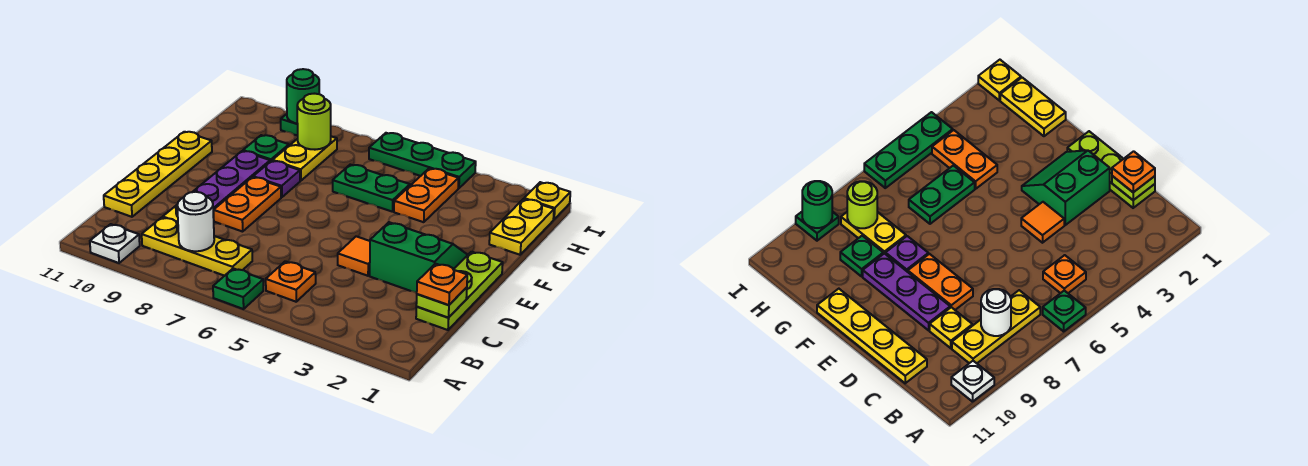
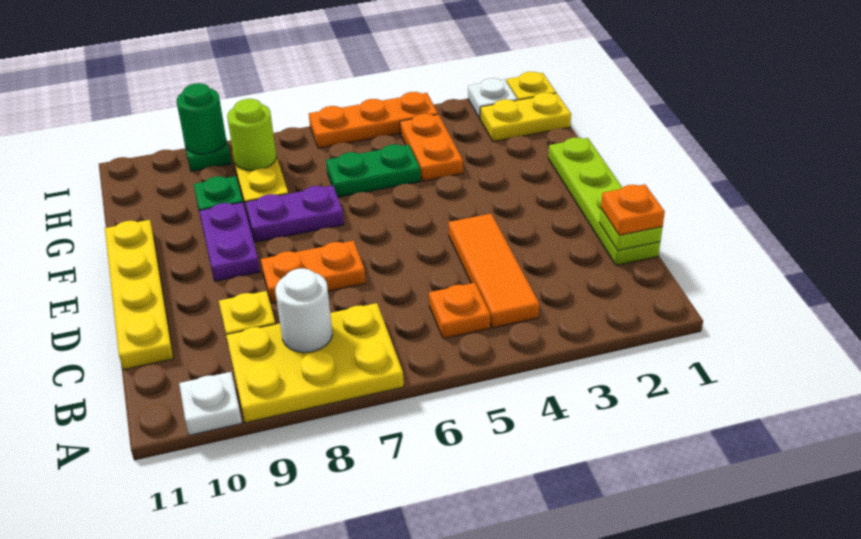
green 1x1 plate [213,268,263,309] -> none
yellow 1x3 plate [142,217,252,276] -> yellow 2x3 plate [226,303,404,423]
lime 1x3 plate [416,252,503,330] -> lime 1x4 plate [548,137,660,265]
green 2x2 slope [370,222,467,293] -> none
orange 1x1 tile [338,236,370,276] -> orange 1x3 tile [449,214,539,328]
orange 1x2 plate [214,177,281,232] -> orange 1x2 plate turned to [261,241,366,303]
purple 1x3 plate [193,151,270,217] -> purple 1x2 plate [199,202,260,281]
purple 1x1 plate [253,161,300,197] -> purple 1x2 plate [245,185,344,242]
yellow 1x2 plate [489,199,554,255] -> yellow 1x2 plate turned to [480,92,571,142]
none -> white 1x1 plate [468,78,517,119]
green 1x3 plate [369,133,476,188] -> orange 1x3 plate [309,92,438,148]

